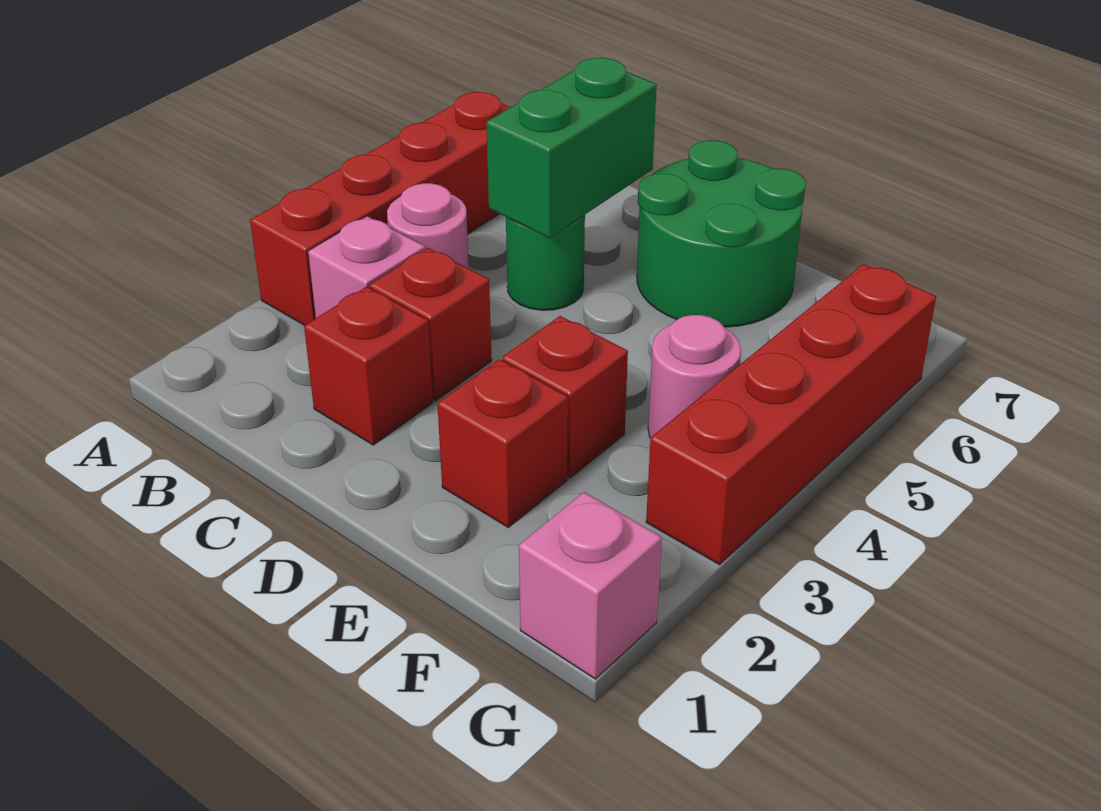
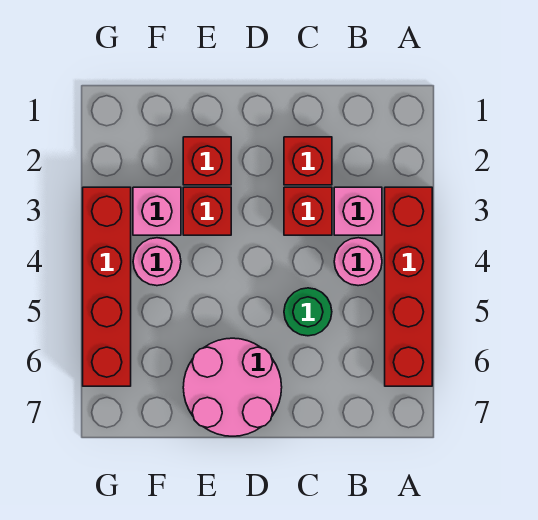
green 1x2 brick [487,58,657,238] -> none
green 2x2 round brick [637,140,806,327] -> pink 2x2 round brick [183,338,282,436]
pink 1x1 brick [519,492,662,679] -> pink 1x1 brick moved to [133,187,181,235]

